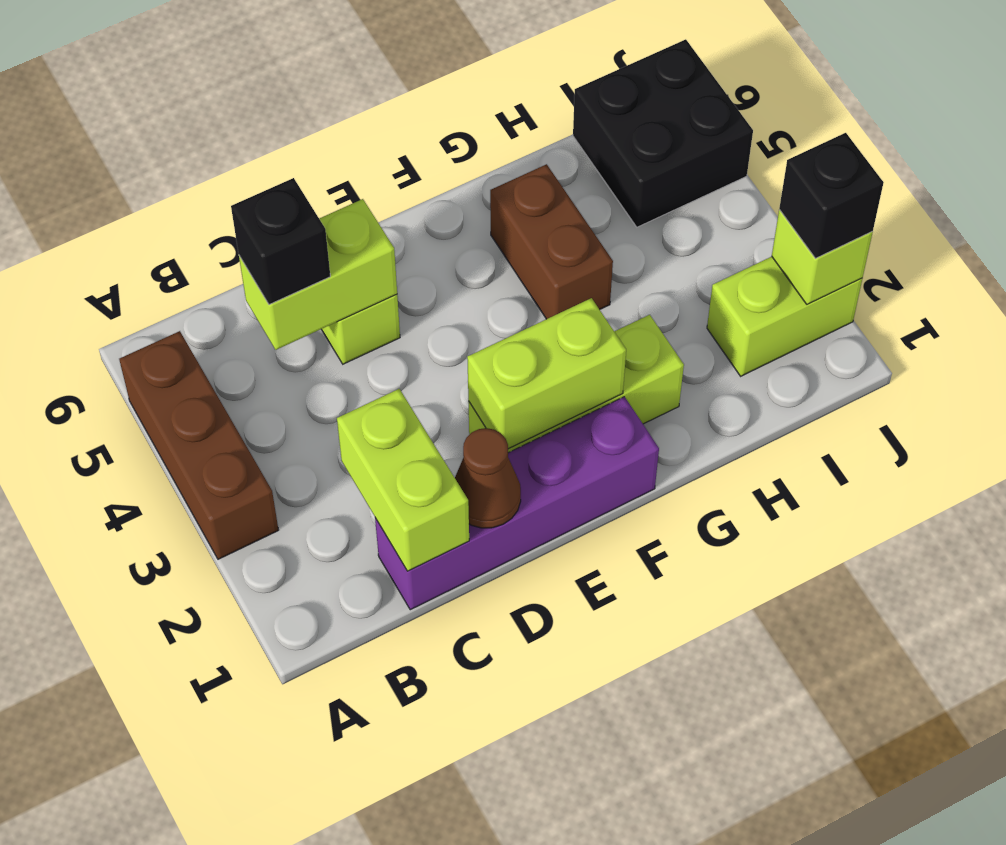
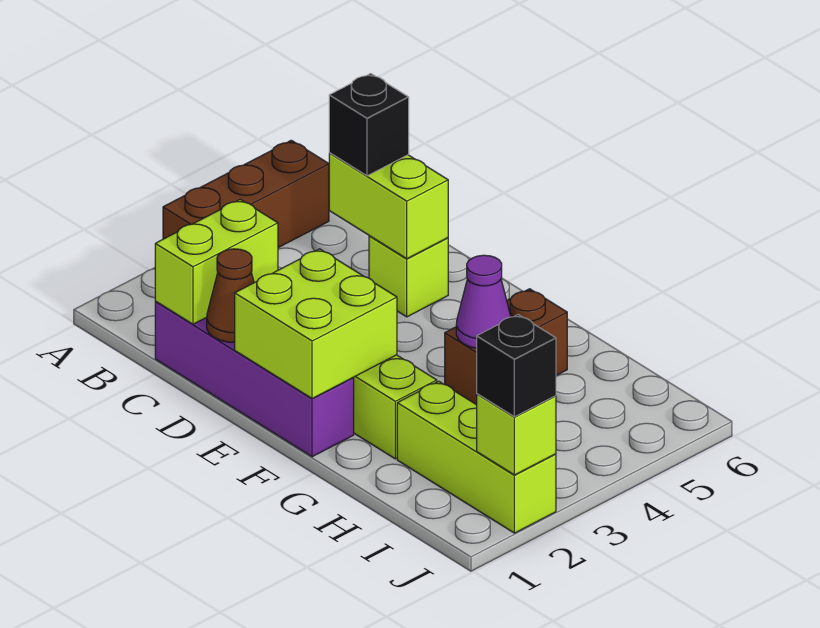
lime 1x2 brick [467,298,626,449] -> lime 2x2 brick [235,249,397,399]
none -> purple 1x1 cone [456,255,511,348]
lime 1x2 brick [707,257,862,376] -> lime 1x3 brick [397,381,556,533]
black 2x2 brick [573,39,753,227] -> none

